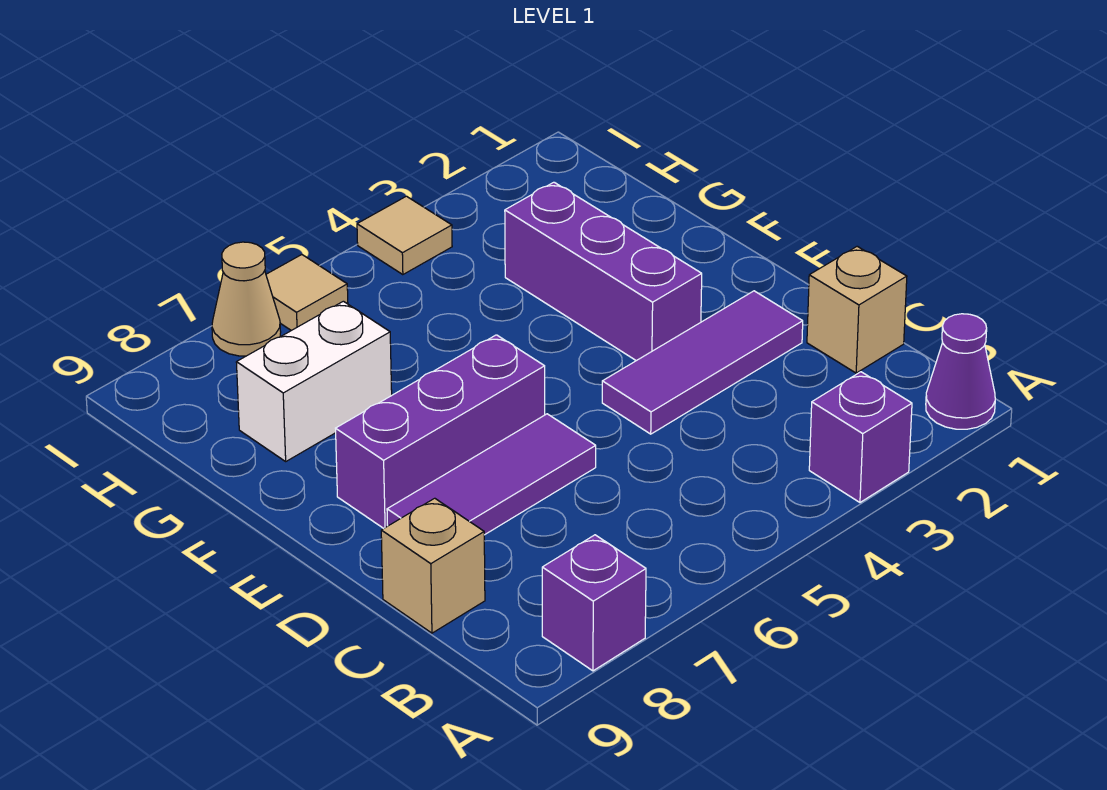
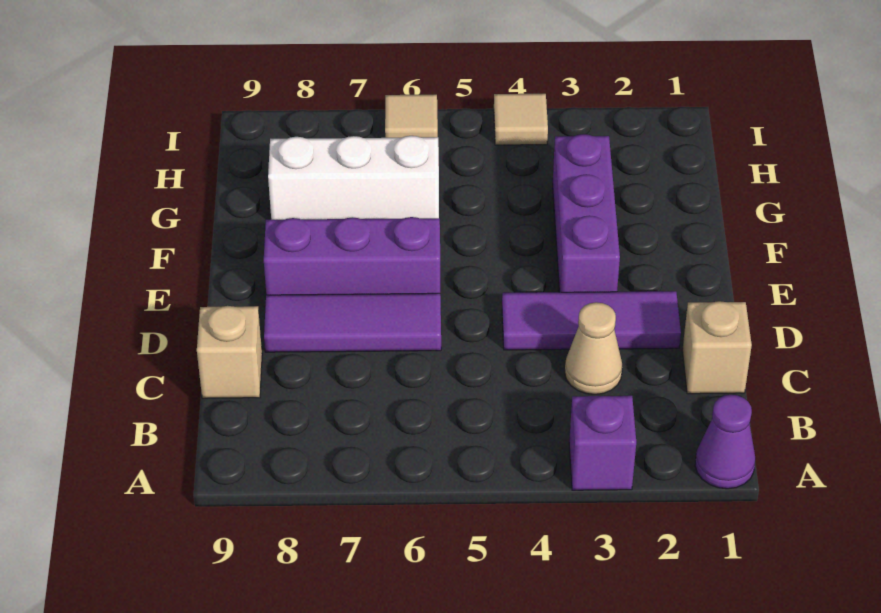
purple 1x1 brick [542,535,646,671] -> none
white 1x2 brick [236,301,392,461] -> white 1x3 brick [268,136,439,220]
tan 1x1 cone [212,242,281,356] -> tan 1x1 cone moved to [565,302,622,394]

